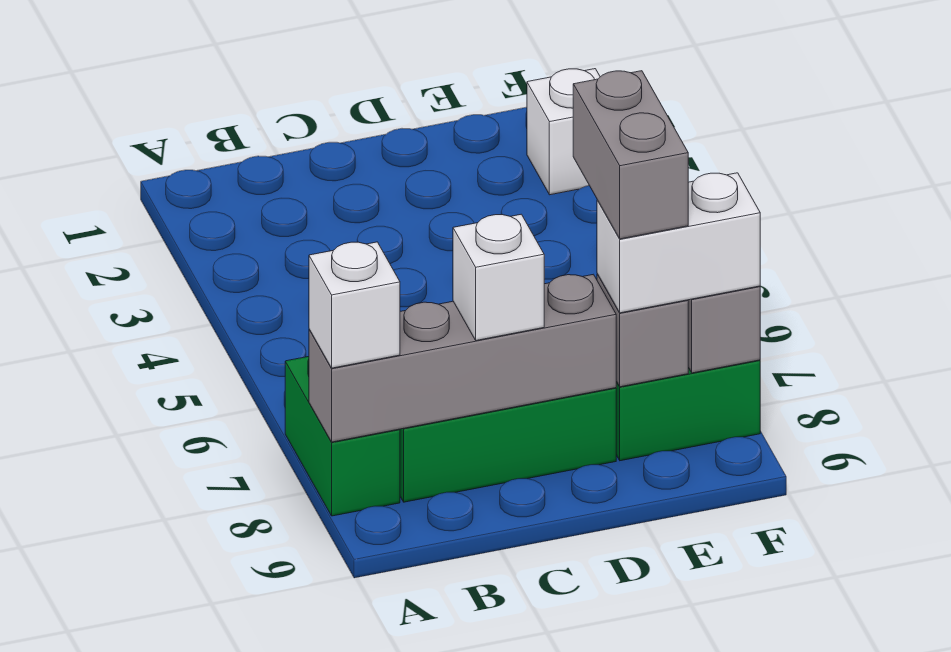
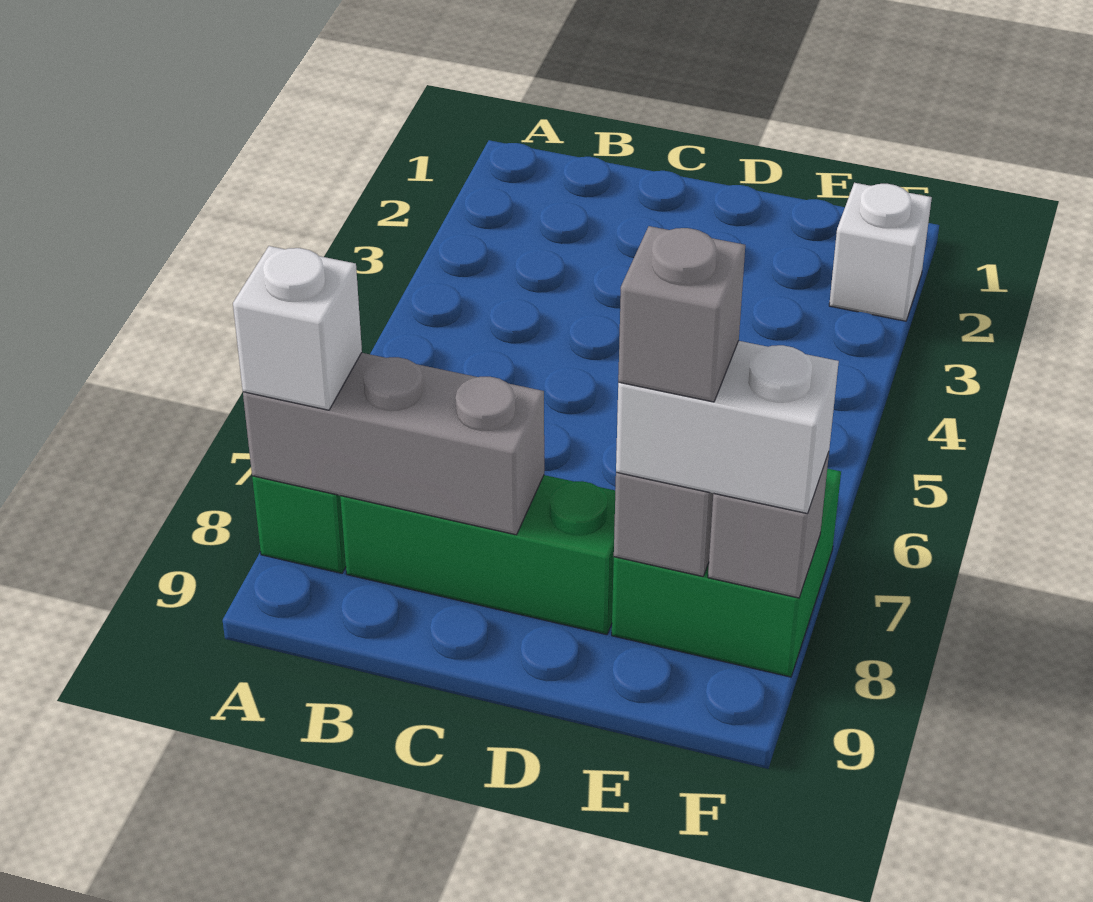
grey 1x4 brick [309,274,616,442] -> grey 1x3 brick [243,353,544,535]
white 1x1 brick [453,214,544,340] -> none
grey 1x2 brick [573,71,688,239] -> grey 1x1 brick [618,226,745,402]

